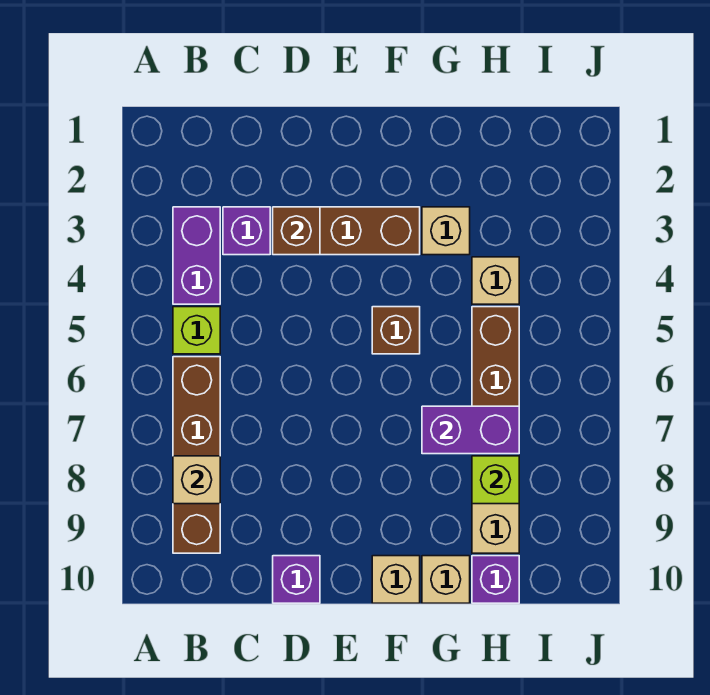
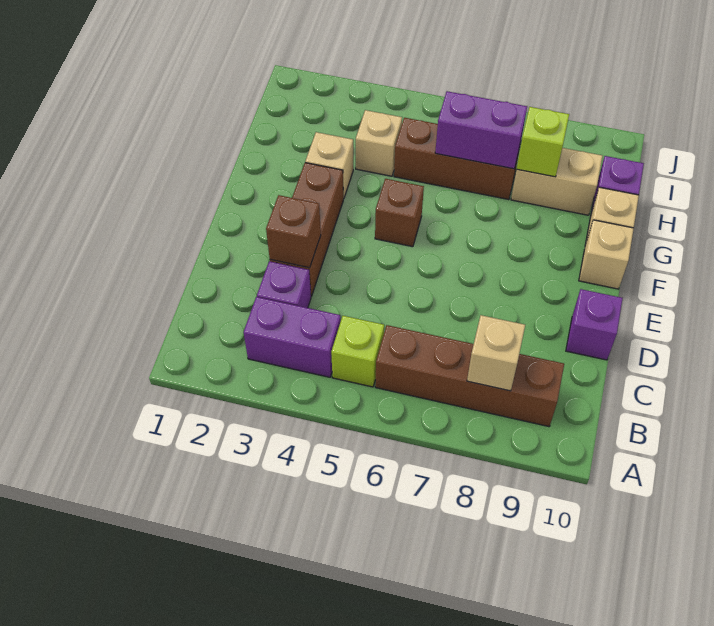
purple 1x2 brick [422,406,519,454] -> purple 1x2 brick turned to [435,91,527,169]

